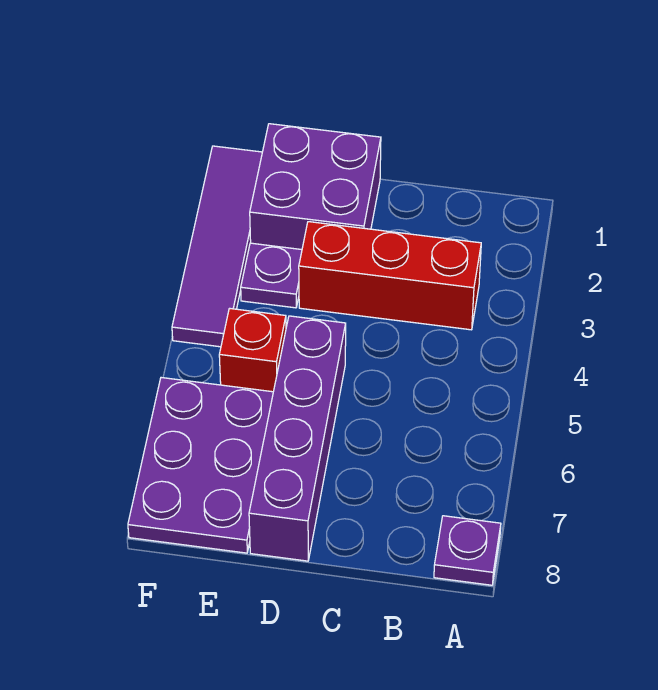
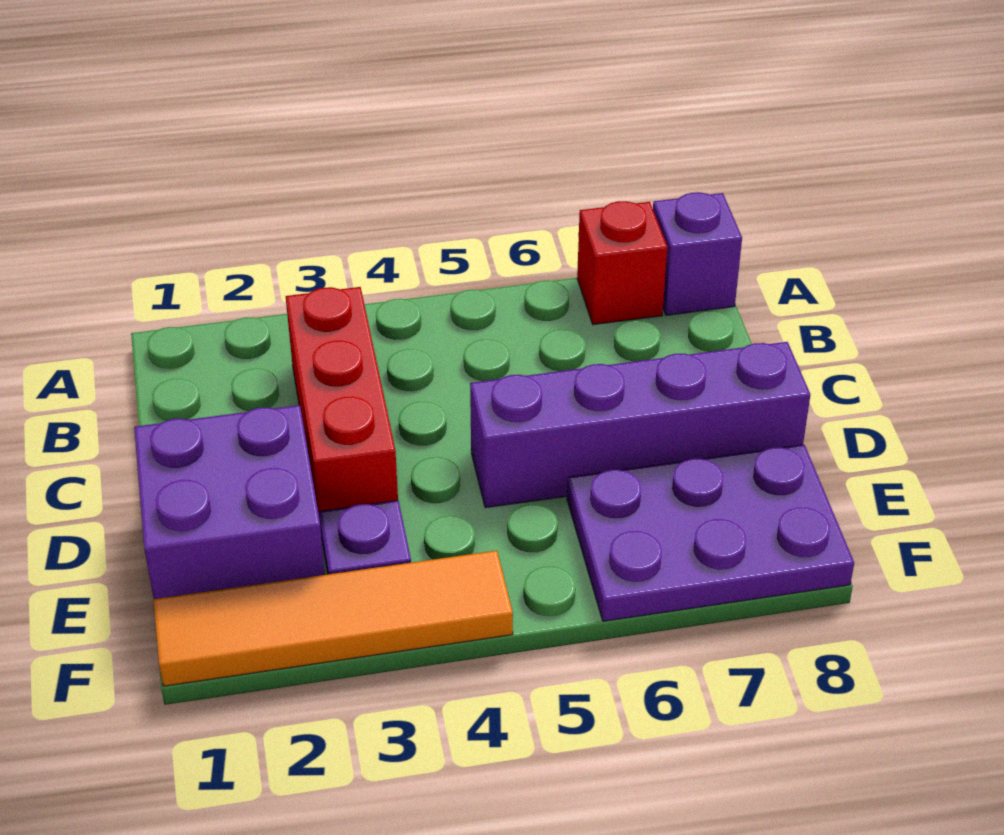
purple 1x1 plate [434,516,501,585] -> purple 1x1 brick [653,192,742,315]
red 1x1 brick [219,308,286,392] -> red 1x1 brick moved to [577,201,667,325]
purple 1x4 tile [172,146,262,347] -> orange 1x4 tile [153,551,513,686]

